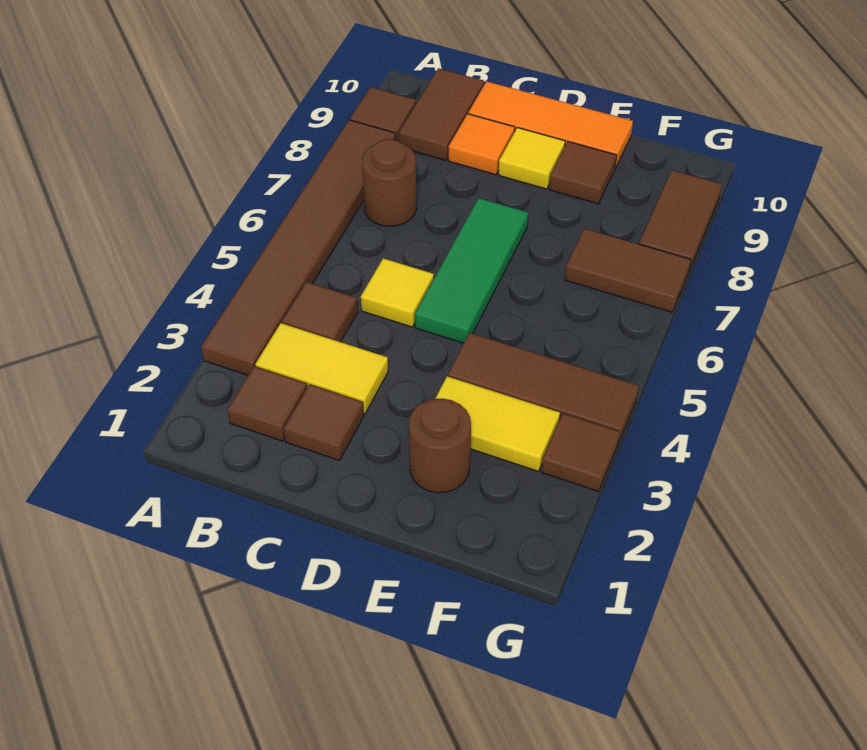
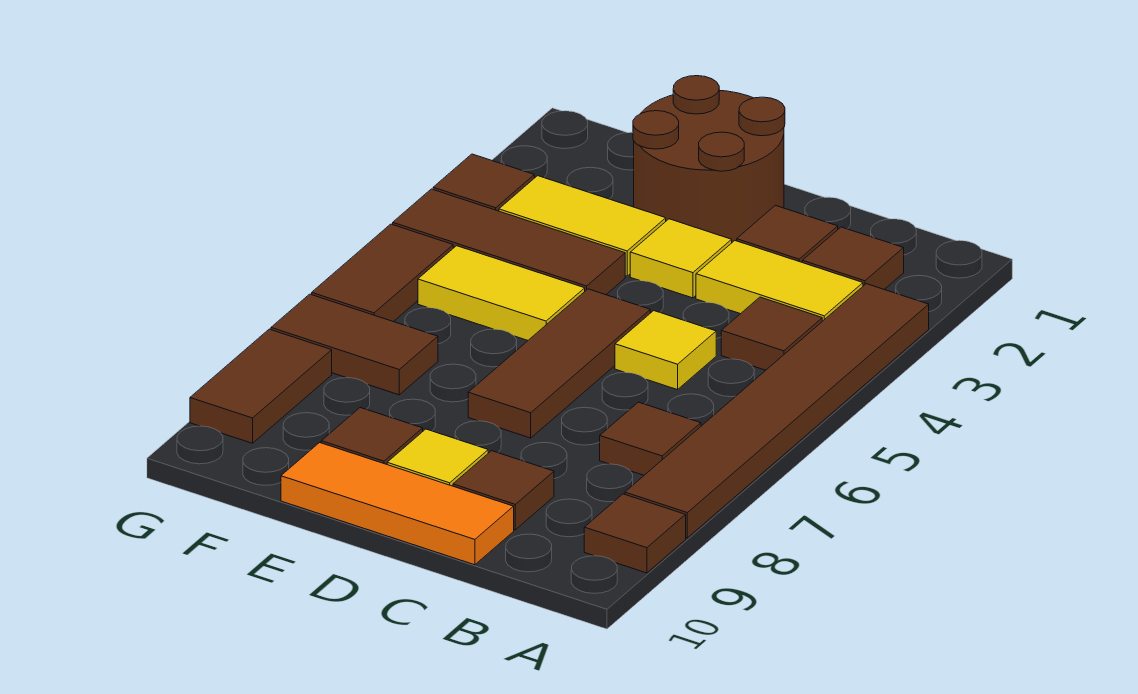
brown 1x1 round brick [362,139,417,227] -> brown 1x1 tile [600,402,701,475]
brown 1x2 tile [399,68,484,161] -> brown 1x2 tile moved to [312,224,453,322]
orange 1x1 tile [448,114,515,175] -> brown 1x1 tile [453,451,554,530]
none -> yellow 1x1 tile [630,219,732,298]
green 1x3 tile [415,198,528,343] -> brown 1x3 tile [468,289,650,438]
brown 1x1 round brick [409,398,471,493] -> brown 2x2 round brick [633,76,785,242]
none -> yellow 1x2 tile [418,246,585,340]

